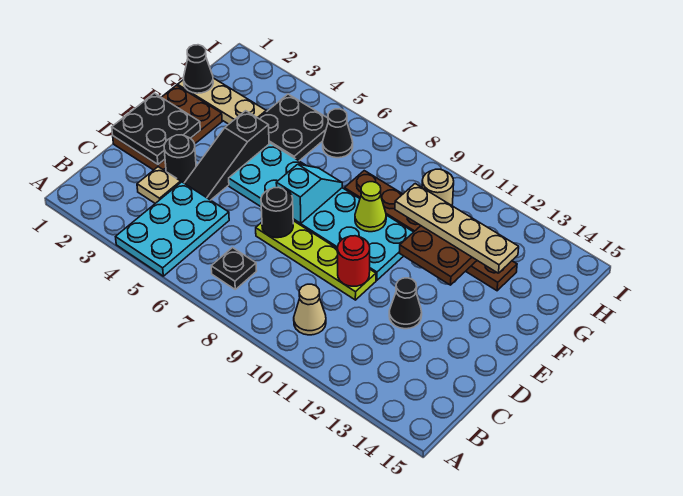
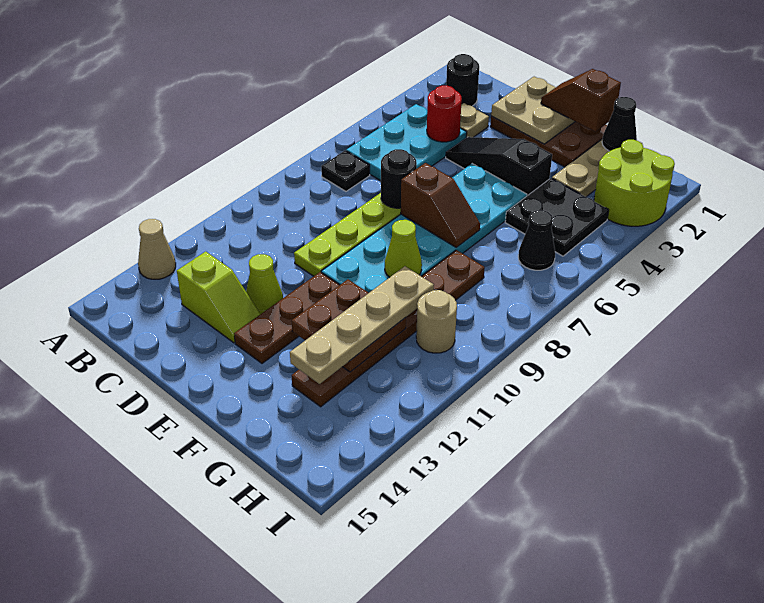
cyan 2x3 plate [116,182,229,276] -> cyan 2x3 plate turned to [346,104,467,181]
tan 1x1 cone [294,284,326,335] -> tan 1x1 cone moved to [138,219,176,279]
none -> lime 1x2 slope [177,252,260,343]
black 2x2 plate [112,93,200,164] -> tan 2x2 plate [491,77,575,144]
black 1x1 round brick [164,135,196,183] -> black 1x1 round brick moved to [446,54,479,106]
red 1x1 round brick [338,236,370,286] -> red 1x1 round brick moved to [427,86,462,142]
black 1x1 cone [389,278,422,329] -> lime 1x1 cone [246,254,283,314]
none -> brown 1x2 slope [541,69,621,132]
cyan 1x2 slope [276,164,342,223] -> brown 1x2 slope [401,163,480,247]
none -> brown 1x3 plate [234,272,339,363]
none -> lime 2x2 round brick [594,140,675,226]

